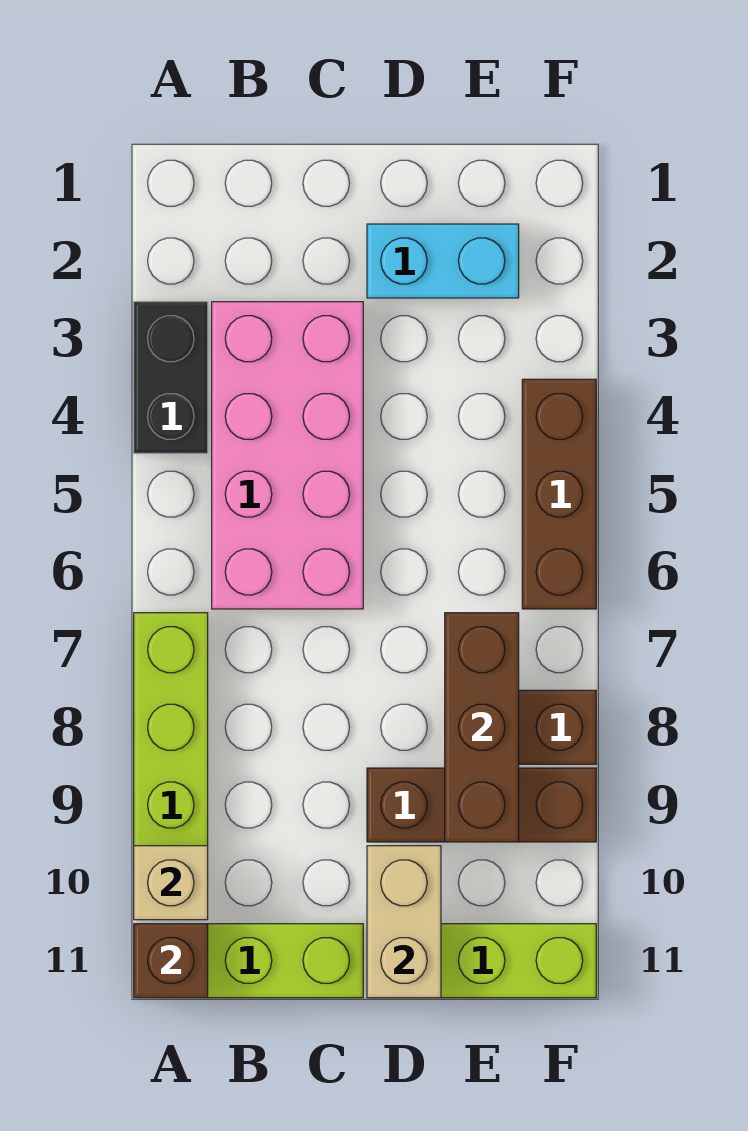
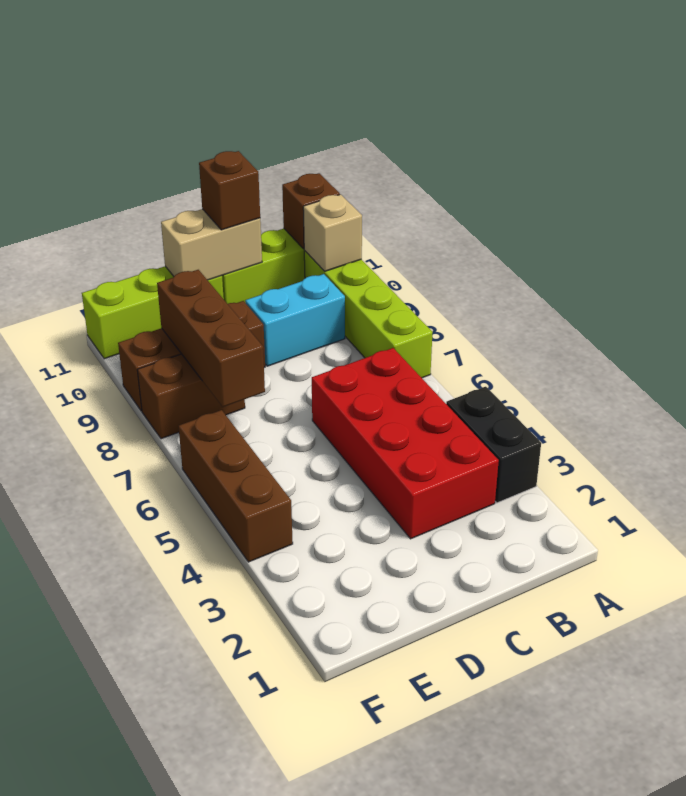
pink 2x4 brick [212,302,363,609] -> red 2x4 brick [312,348,499,539]
none -> brown 1x1 brick [199,151,260,230]
cyan 1x2 brick [367,224,519,298] -> cyan 1x2 brick moved to [245,274,345,366]
tan 1x2 brick [367,846,441,998] -> tan 1x2 brick turned to [161,209,262,280]

